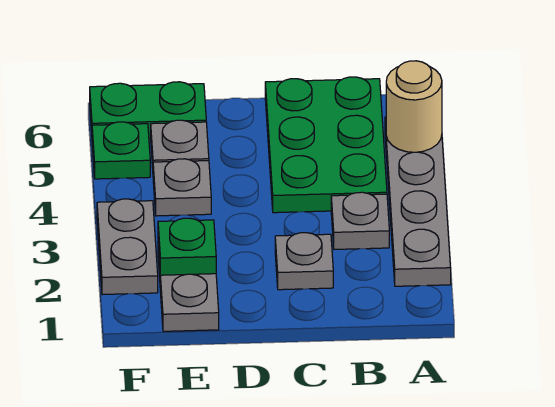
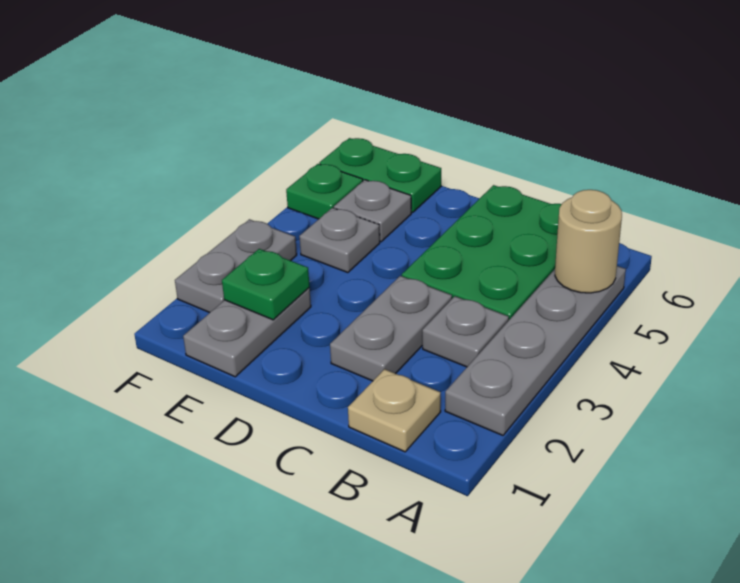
none -> tan 1x1 plate [348,369,441,452]
grey 1x1 plate [275,233,333,290] -> grey 1x2 plate [330,276,452,381]

